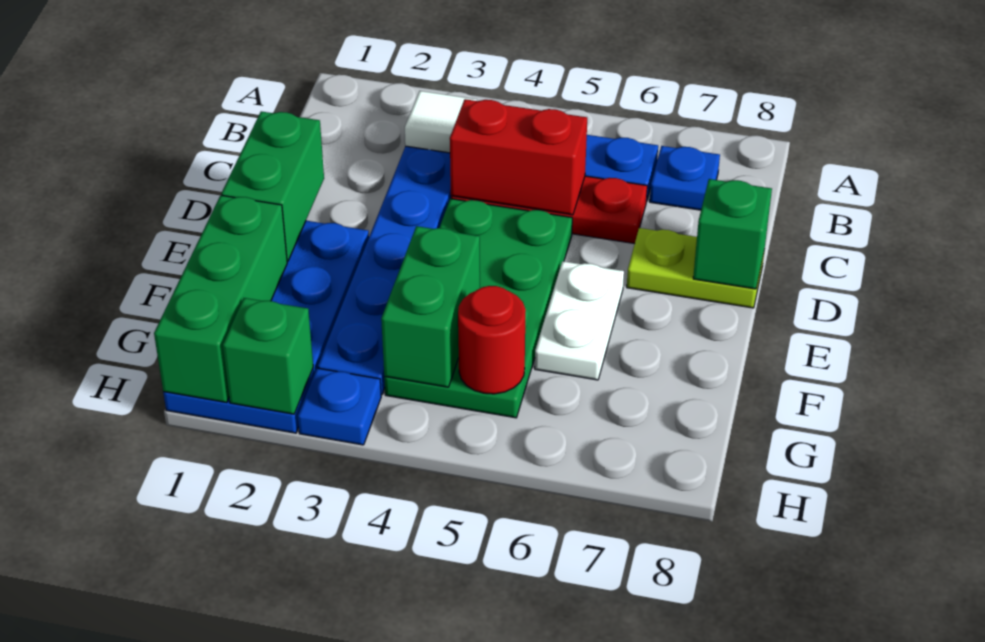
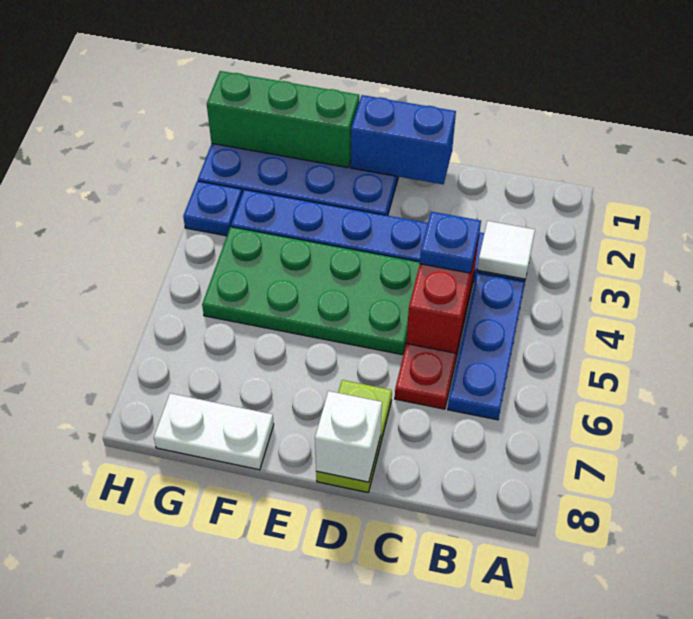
blue 1x1 plate [650,146,720,210] -> blue 1x1 plate moved to [420,212,481,273]
green 1x2 brick [221,111,324,261] -> blue 1x2 brick [351,95,456,184]
green 1x1 brick [693,179,772,289] -> white 1x1 brick [315,391,382,482]
white 1x2 plate [535,261,624,380] -> white 1x2 plate moved to [154,393,274,470]
green 1x2 brick [381,226,480,387] -> none
red 1x1 round brick [458,286,526,394] -> none
green 1x1 brick [223,298,313,414] -> none

